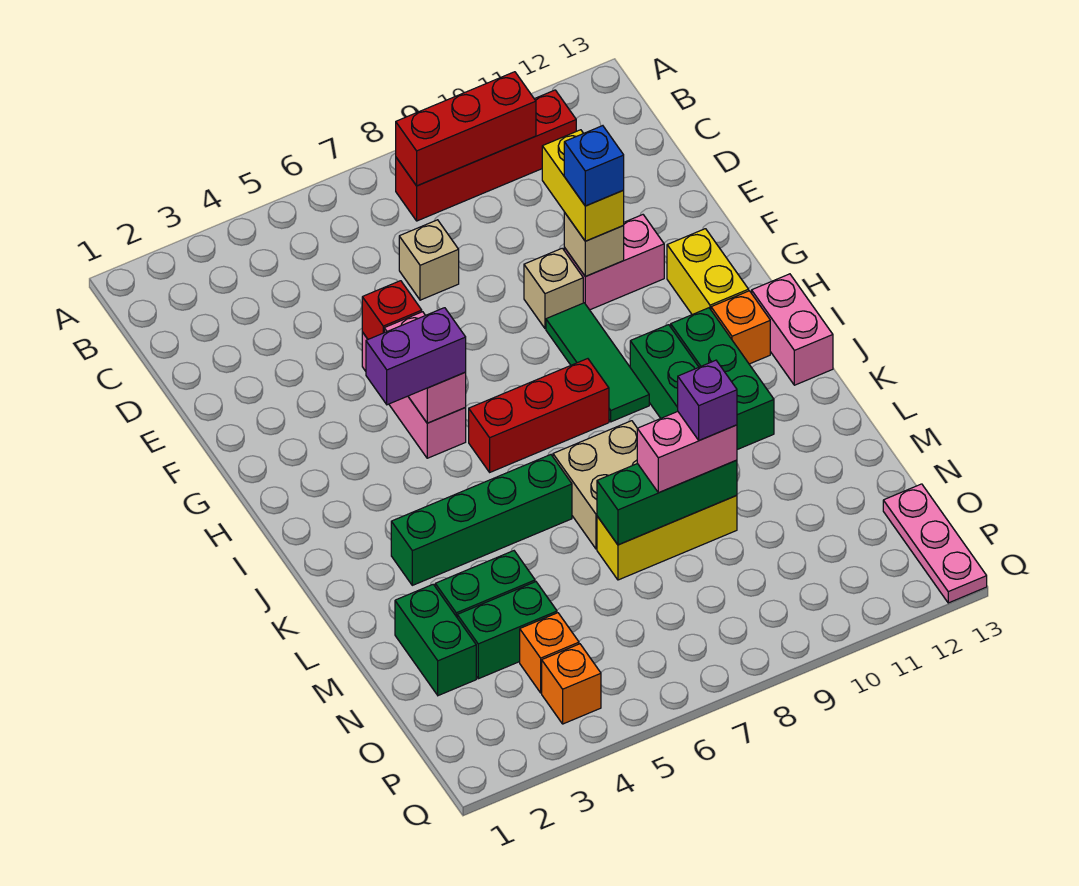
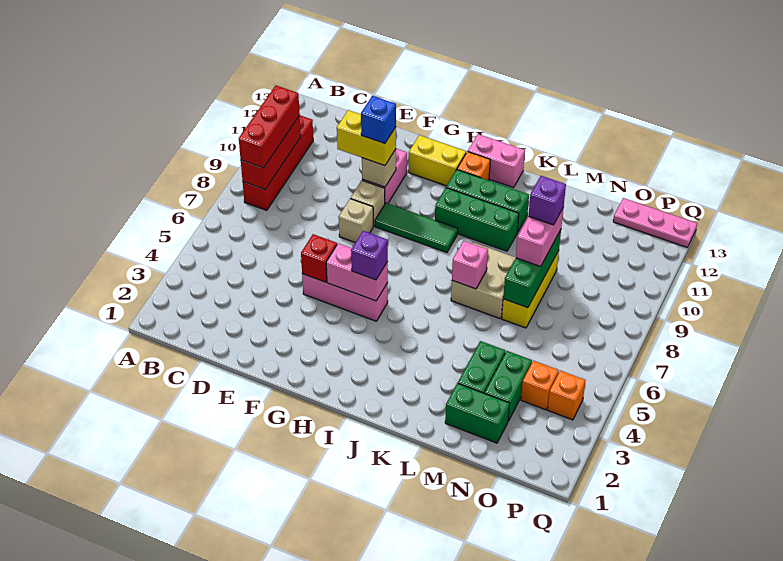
tan 1x1 brick [399,220,459,300] -> tan 1x1 brick moved to [339,199,373,243]
purple 1x2 brick [366,308,466,405] -> purple 1x1 brick [351,231,388,280]
red 1x3 brick [469,359,609,472] -> red 1x3 brick moved to [239,86,300,168]
green 1x4 brick [391,455,572,585] -> none
none -> pink 1x1 brick [452,241,488,289]

